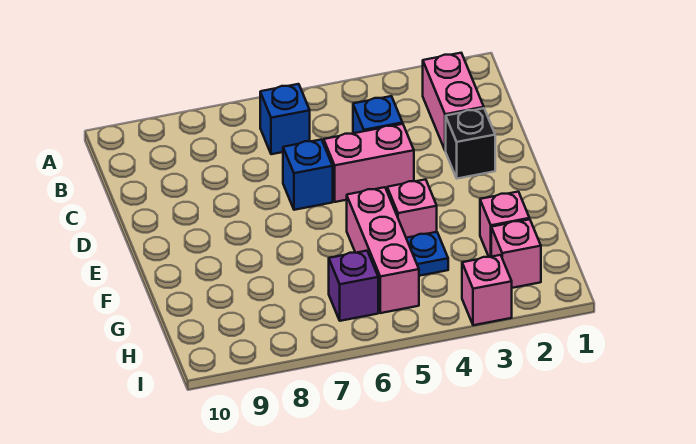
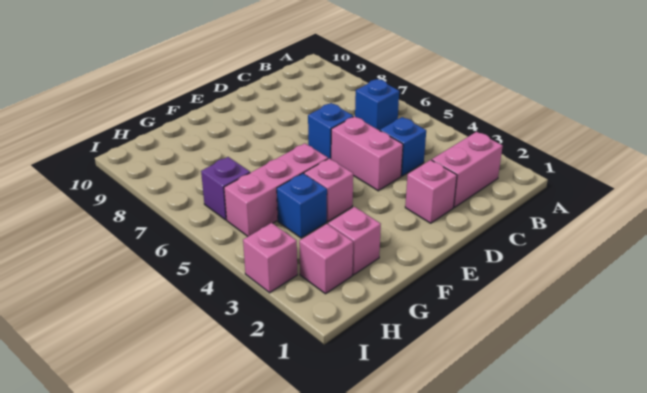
black 1x1 brick [446,108,495,179] -> pink 1x1 brick [405,160,457,223]
blue 1x1 plate [406,232,448,276] -> blue 1x1 brick [277,173,327,238]

